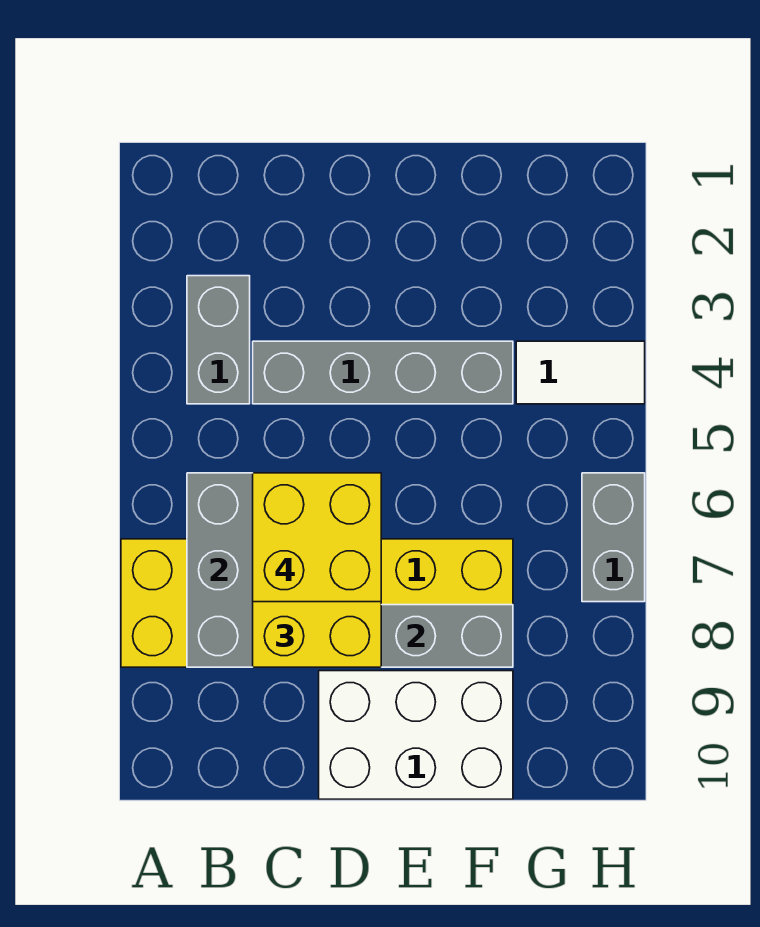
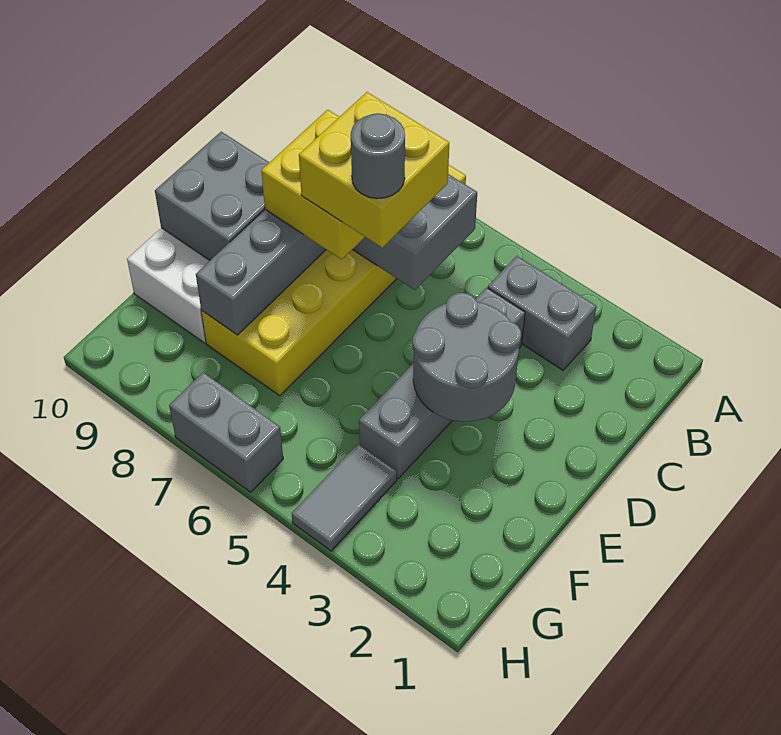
none -> grey 2x2 round brick [413,293,521,422]
none -> grey 1x1 round brick [351,113,405,199]
none -> grey 2x2 brick [155,132,270,260]
white 1x2 tile [516,341,645,404] -> grey 1x2 tile [292,444,397,551]

